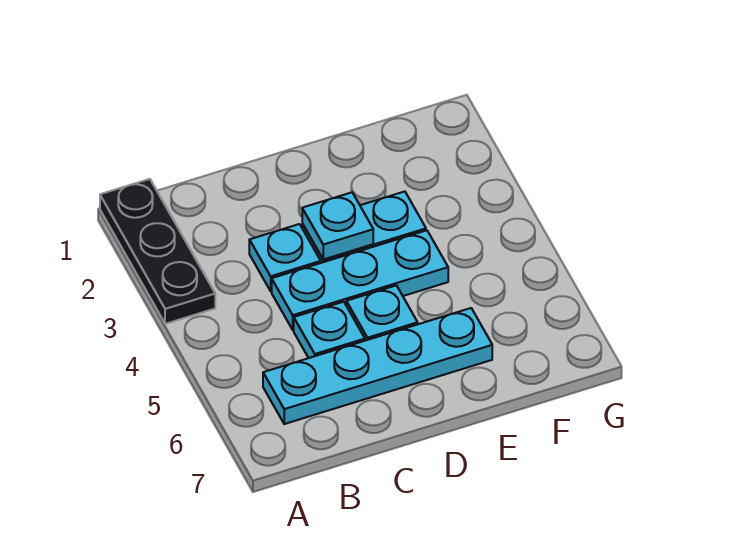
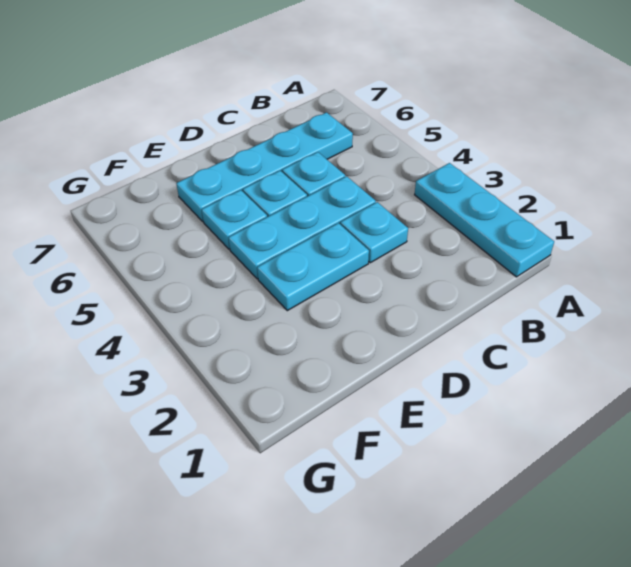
black 1x3 plate [100,179,215,324] -> cyan 1x3 plate [415,163,554,277]
cyan 1x1 plate [302,192,373,259] -> cyan 1x1 plate moved to [202,190,267,249]

